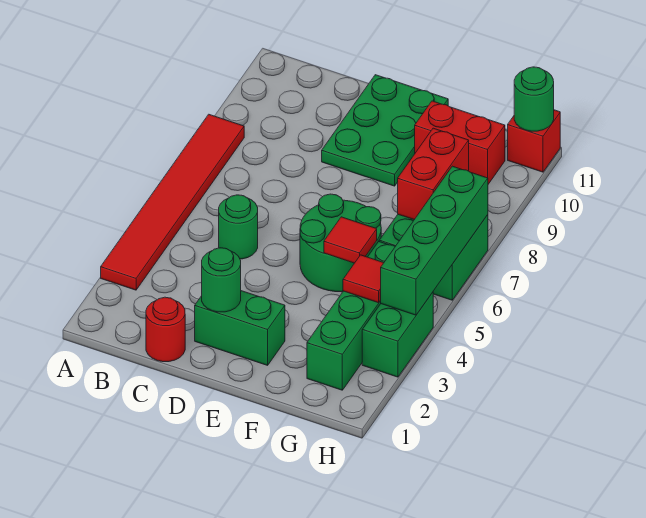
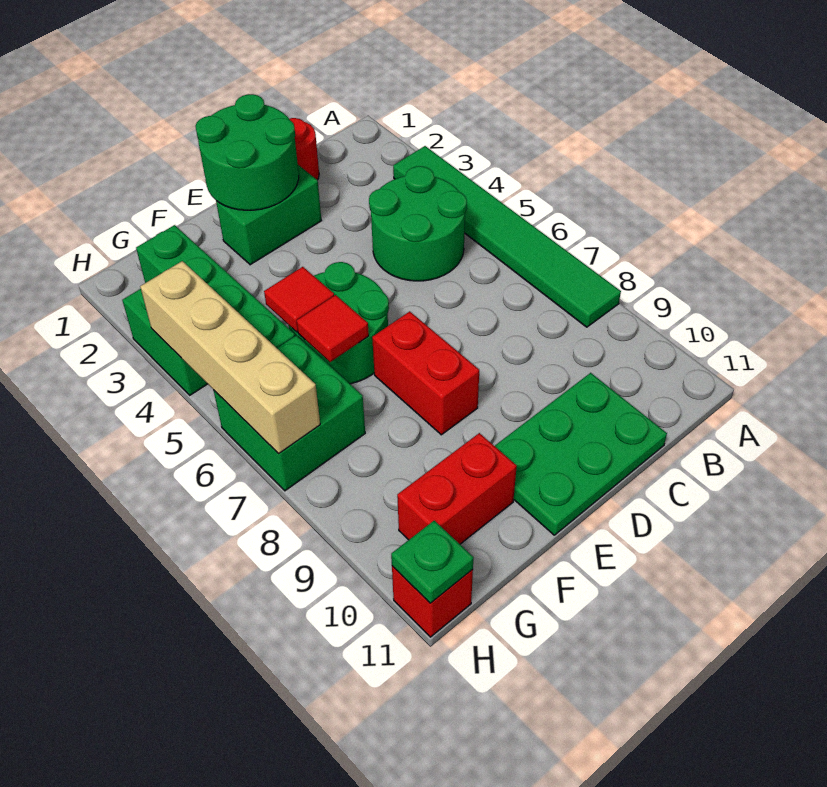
red 1x6 tile [101,114,244,290] -> green 1x6 tile [393,146,621,327]
green 1x1 round brick [219,195,258,259] -> green 2x2 round brick [369,166,467,281]
green 1x1 round brick [202,248,241,312] -> green 2x2 round brick [196,94,299,210]
green 2x3 plate [322,75,448,186] -> green 2x3 plate turned to [495,373,667,535]
red 1x1 tile [343,255,383,303] -> red 1x1 tile moved to [297,295,369,362]
red 1x2 brick [398,128,469,220] -> red 1x2 brick moved to [372,311,479,435]
green 1x4 brick [381,166,488,315] -> tan 1x4 brick [140,261,320,454]
green 1x1 round brick [514,67,554,131] -> green 1x1 plate [391,520,473,603]

